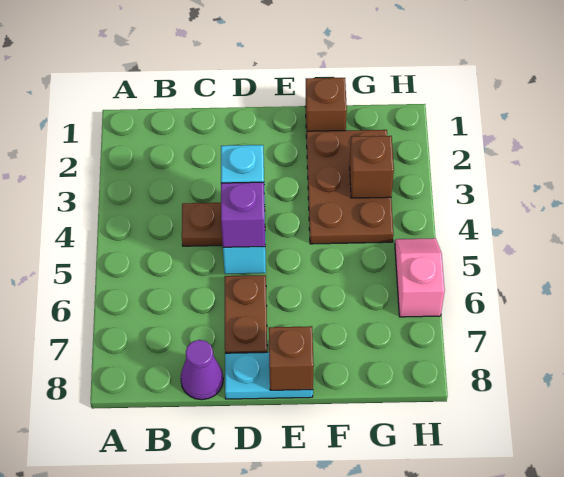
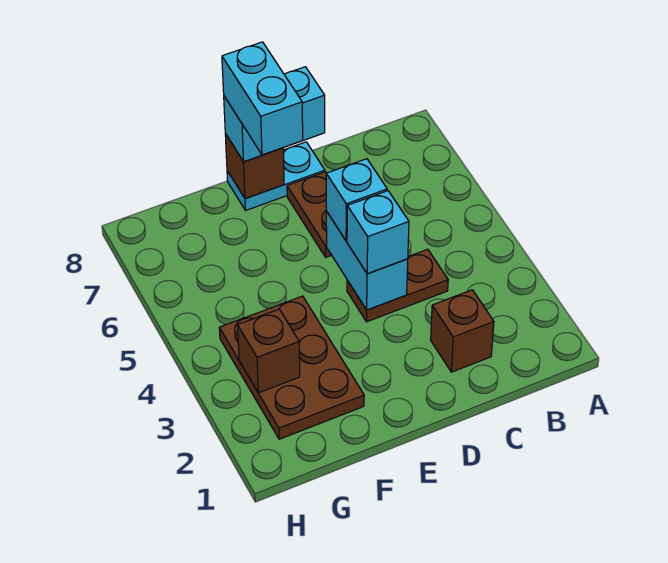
purple 1x1 cone [181,340,223,400] -> none
purple 1x1 brick [221,182,265,247] -> cyan 1x1 brick [326,159,387,241]
none -> cyan 1x2 brick [224,67,325,162]
none -> cyan 1x2 brick [222,42,303,155]
brown 1x1 brick [305,78,347,138] -> brown 1x1 brick moved to [431,290,494,372]
pink 1x2 slope [395,238,445,317] -> none

